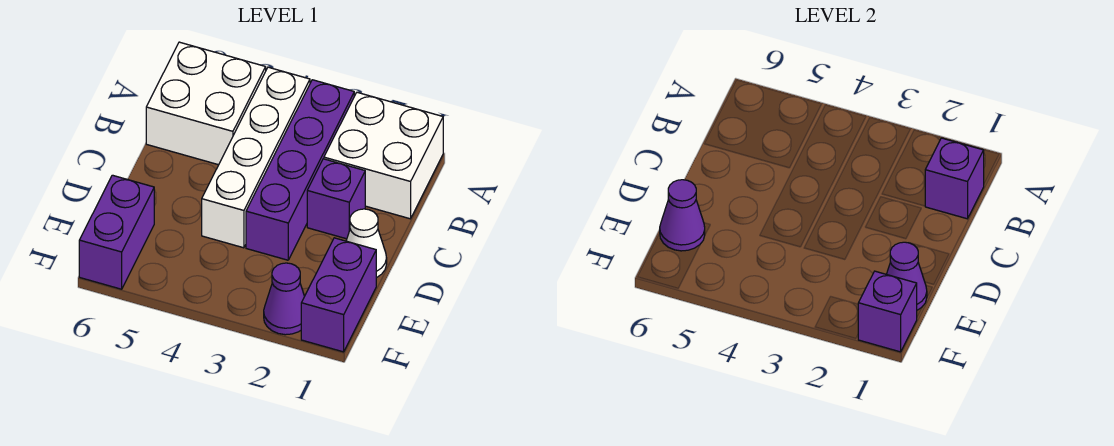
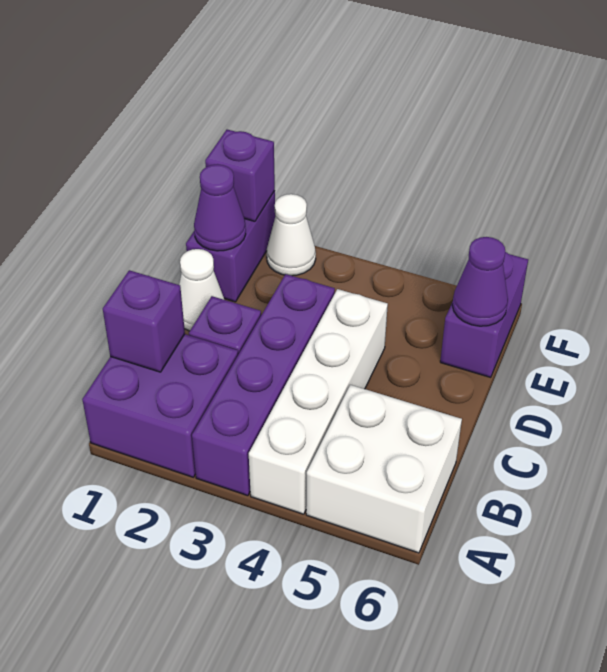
white 2x2 brick [324,92,443,219] -> purple 2x2 brick [82,334,238,477]
purple 1x1 cone [264,263,305,335] -> white 1x1 cone [267,194,316,276]

